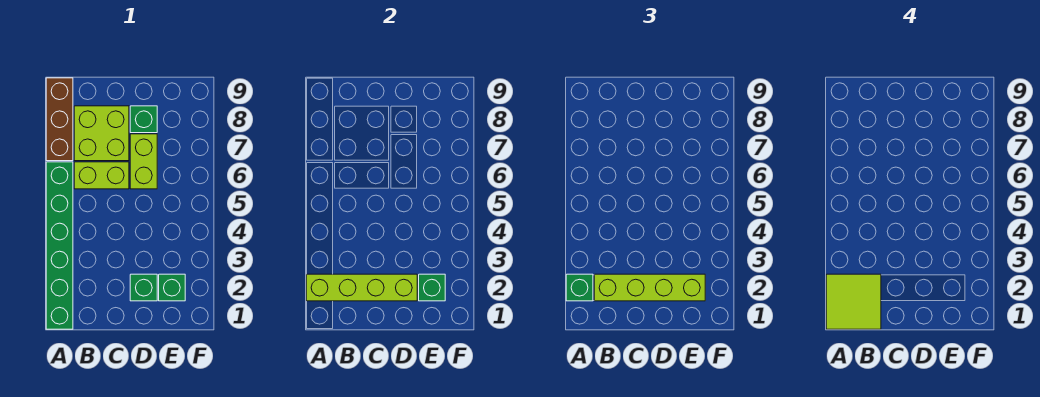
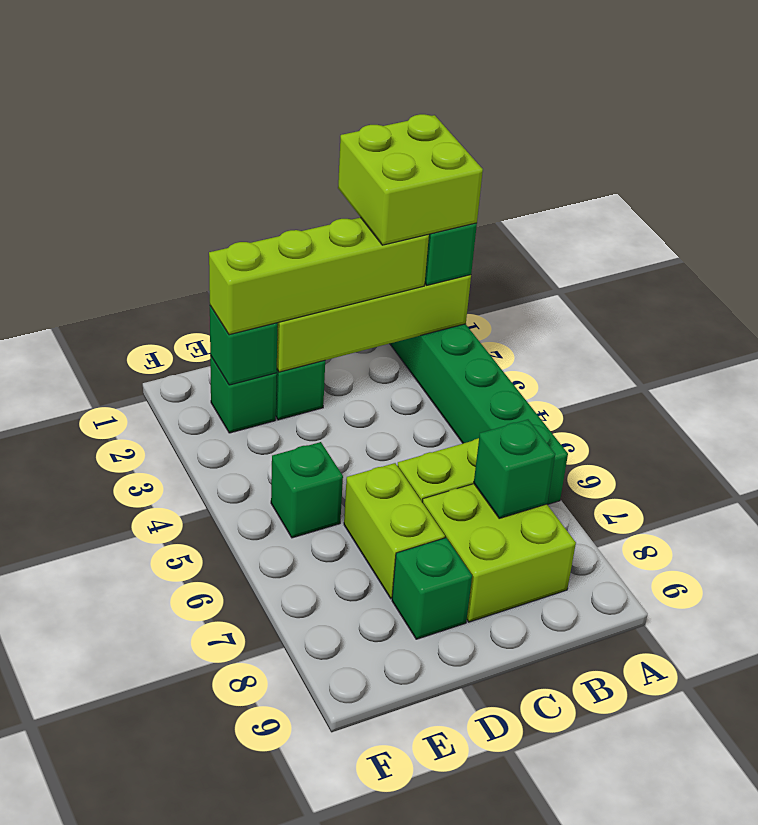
lime 2x2 tile [826,274,881,329] -> lime 2x2 brick [338,114,483,245]
brown 1x3 brick [46,78,73,161] -> none
none -> green 1x1 brick [474,420,555,518]
none -> green 1x1 brick [271,442,343,538]

